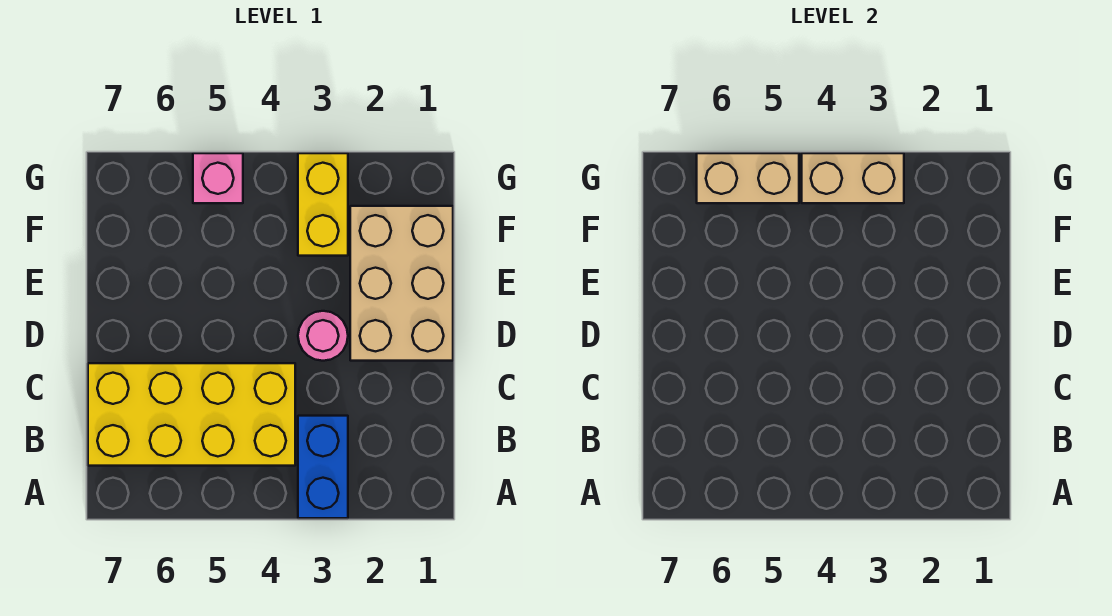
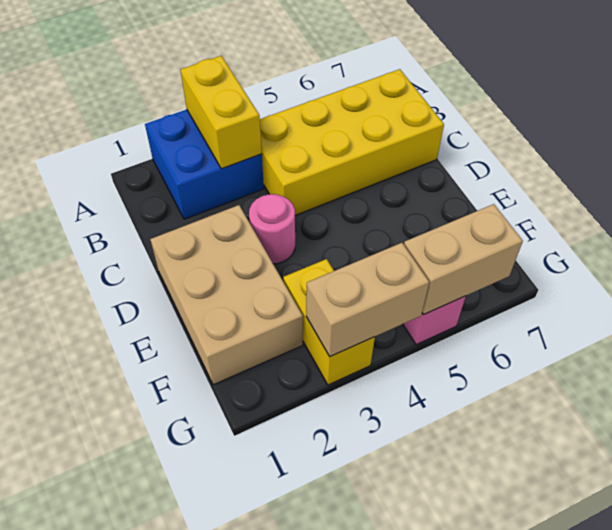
blue 1x2 brick [298,416,348,518] -> blue 2x2 brick [145,110,264,219]
none -> yellow 1x2 brick [180,56,262,169]

